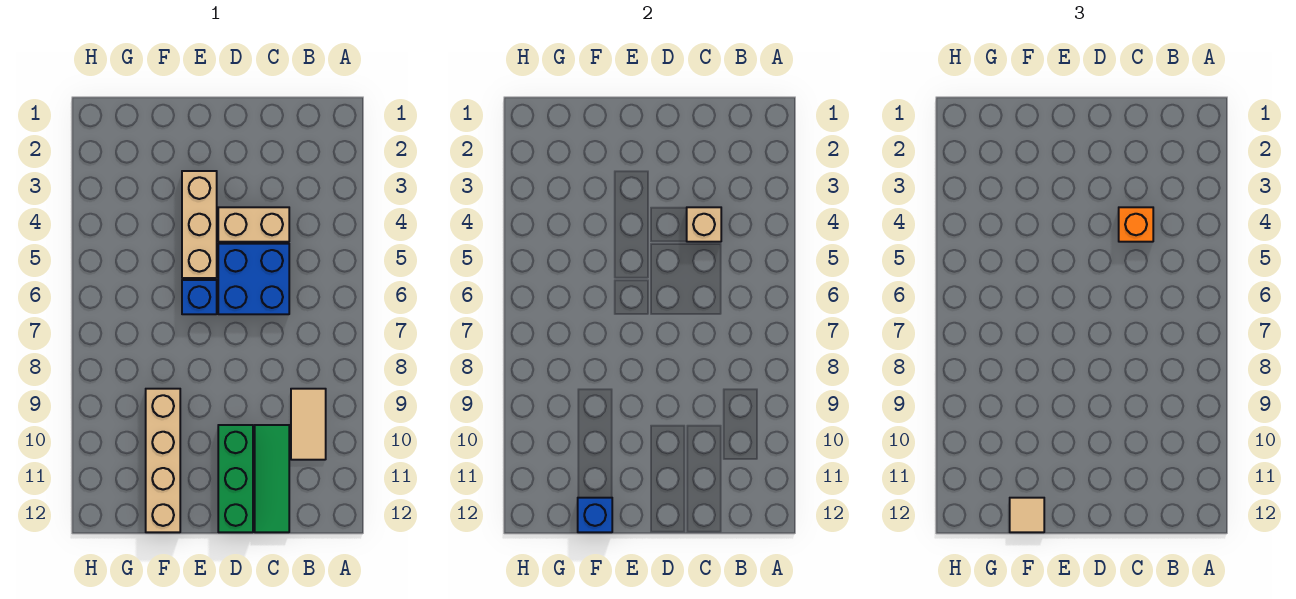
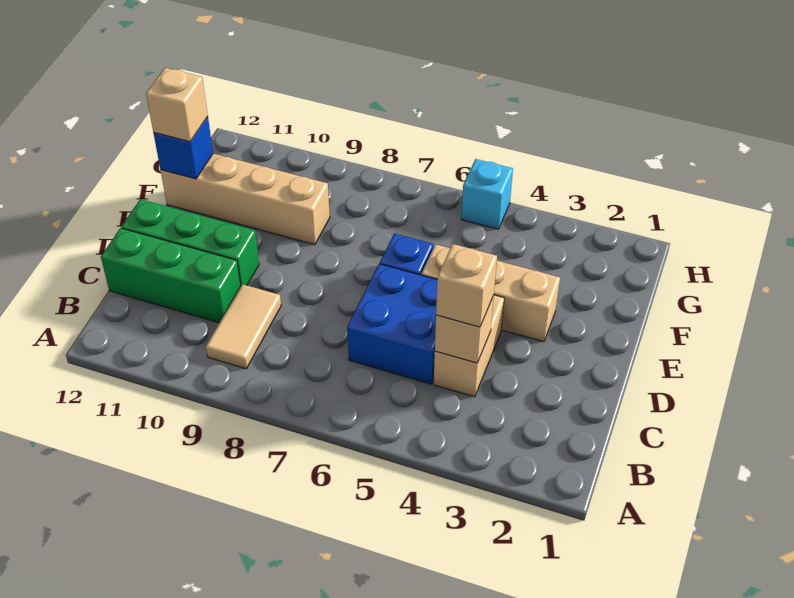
tan 1x2 tile [291,389,326,460] -> tan 1x2 tile turned to [206,284,281,369]
orange 1x1 brick [1119,207,1153,242] -> tan 1x1 brick [436,244,497,327]
green 1x3 tile [255,425,289,532] -> green 1x3 brick [101,228,241,323]
tan 1x1 tile [1010,498,1044,532] -> tan 1x1 brick [146,68,208,142]
none -> cyan 1x1 brick [461,159,513,229]

